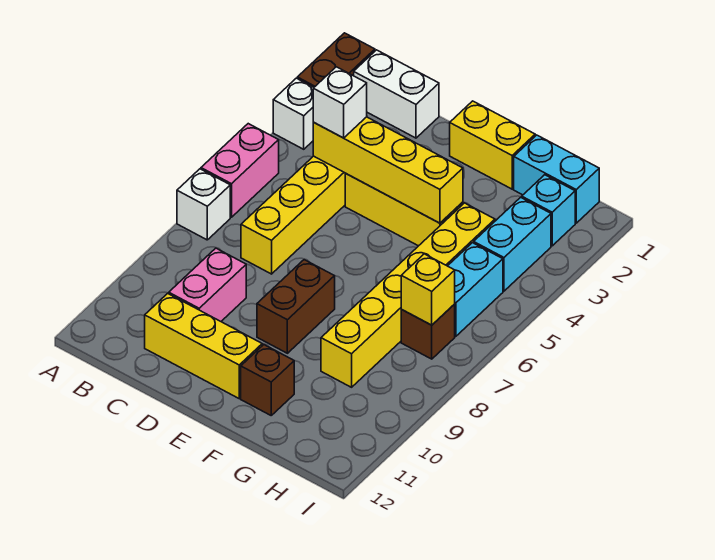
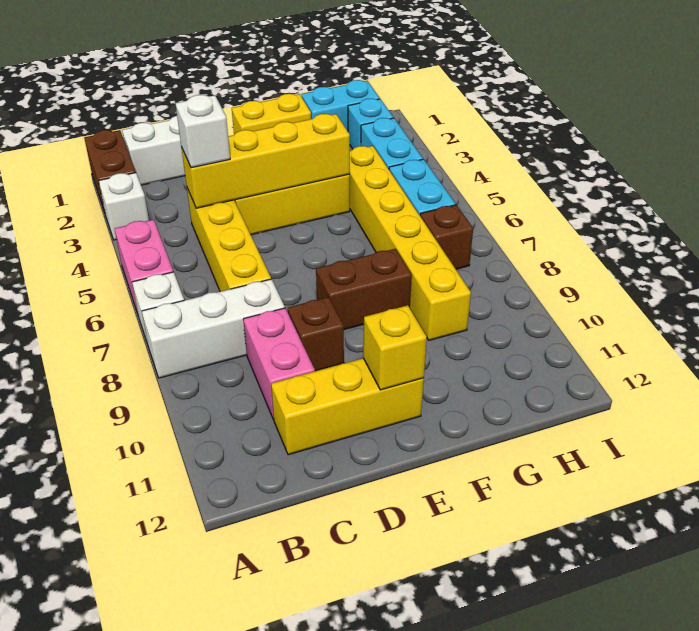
none -> white 1x3 brick [142,279,285,378]
brown 1x2 brick [257,260,335,353] -> brown 1x2 brick turned to [316,249,412,330]
brown 1x1 brick [241,345,294,415] -> brown 1x1 brick moved to [288,297,344,371]
yellow 1x1 brick [401,254,455,325] -> yellow 1x1 brick moved to [363,305,427,390]

